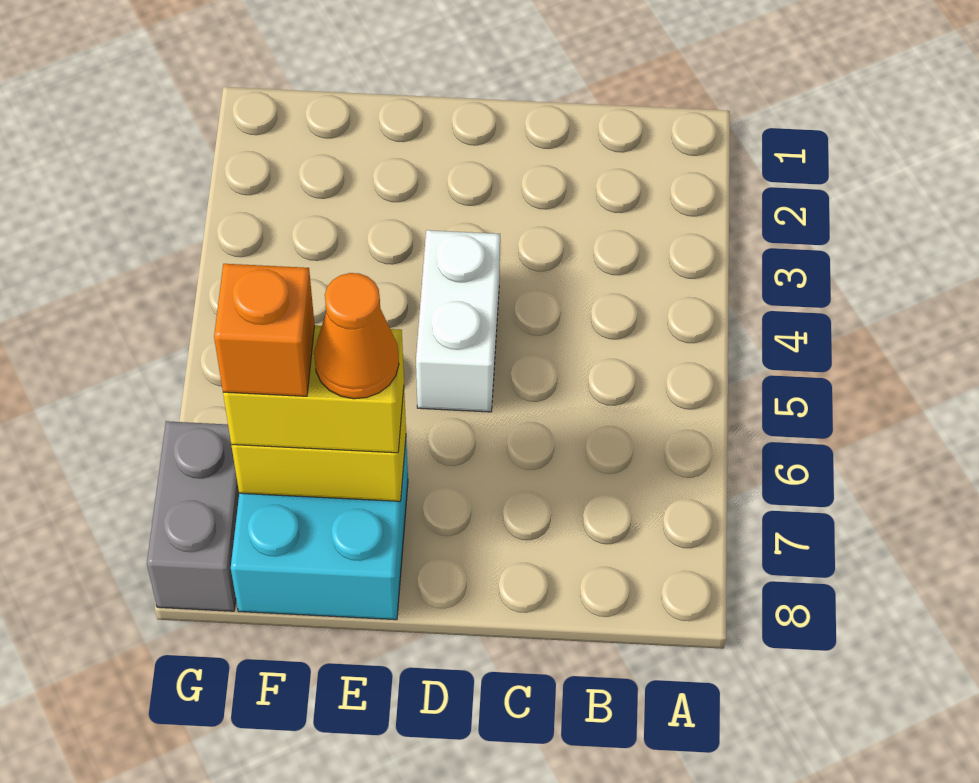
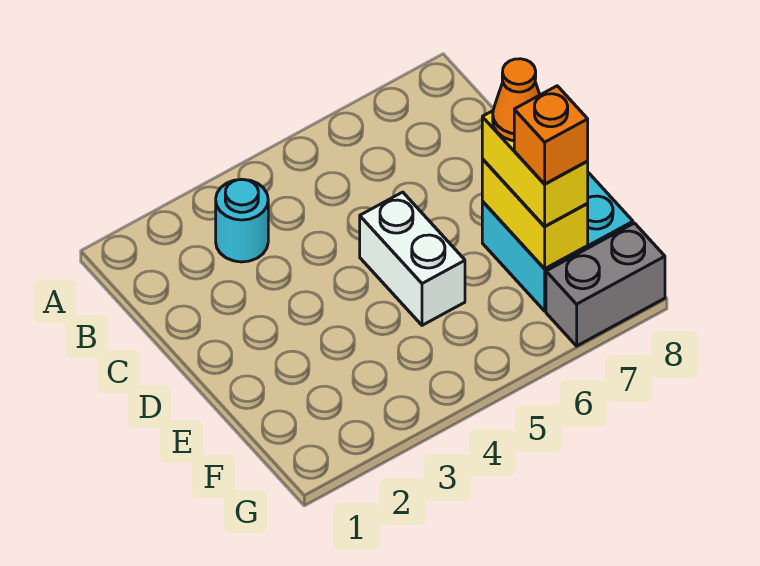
none -> cyan 1x1 round brick [216,179,268,262]
white 1x2 brick [416,230,500,412] -> white 1x2 brick turned to [360,192,465,325]

